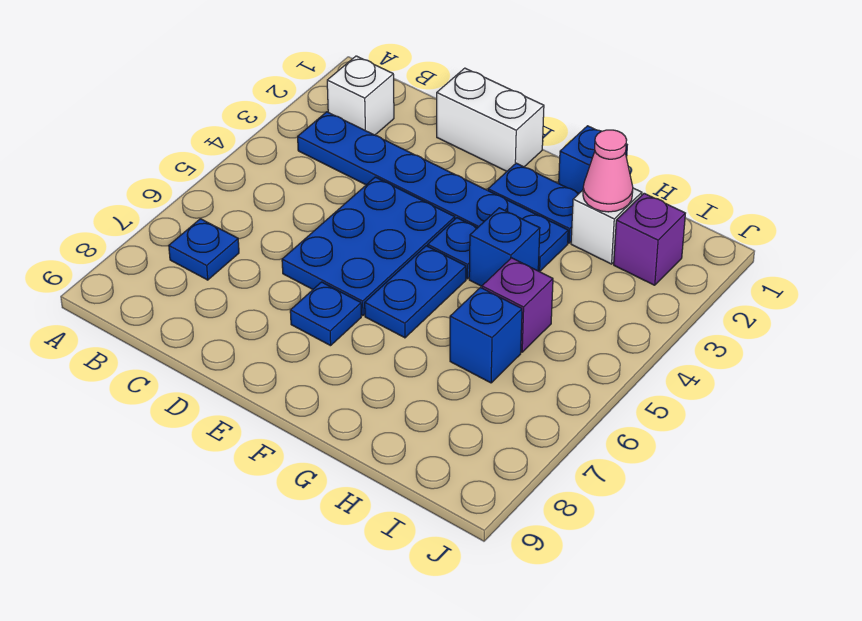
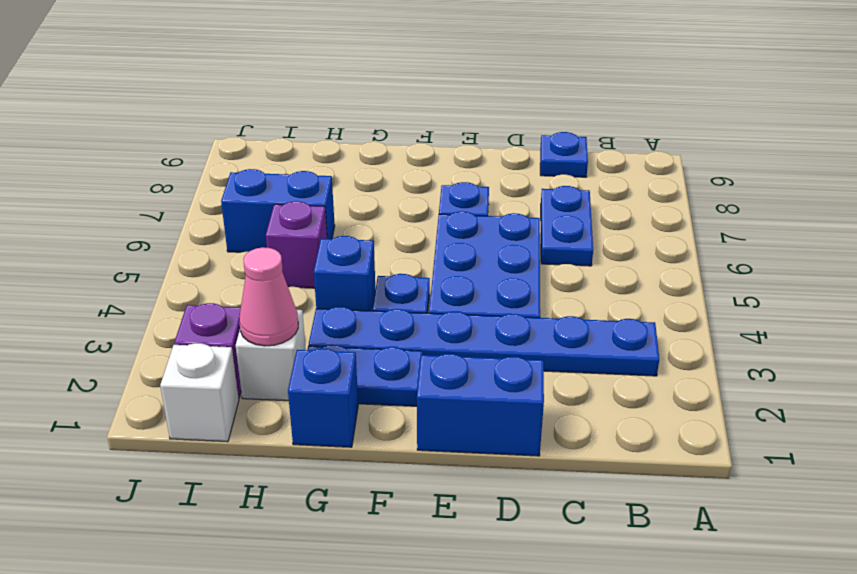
white 1x1 brick [327,56,394,135] -> white 1x1 brick moved to [160,343,239,442]
blue 1x1 plate [169,219,239,280] -> blue 1x1 plate moved to [540,132,588,177]
white 1x2 brick [437,68,544,171] -> blue 1x2 brick [417,354,544,456]
blue 1x2 plate [365,246,466,338] -> blue 1x2 plate moved to [541,186,593,266]
blue 1x1 brick [450,288,522,383] -> blue 1x2 brick [221,169,335,252]

